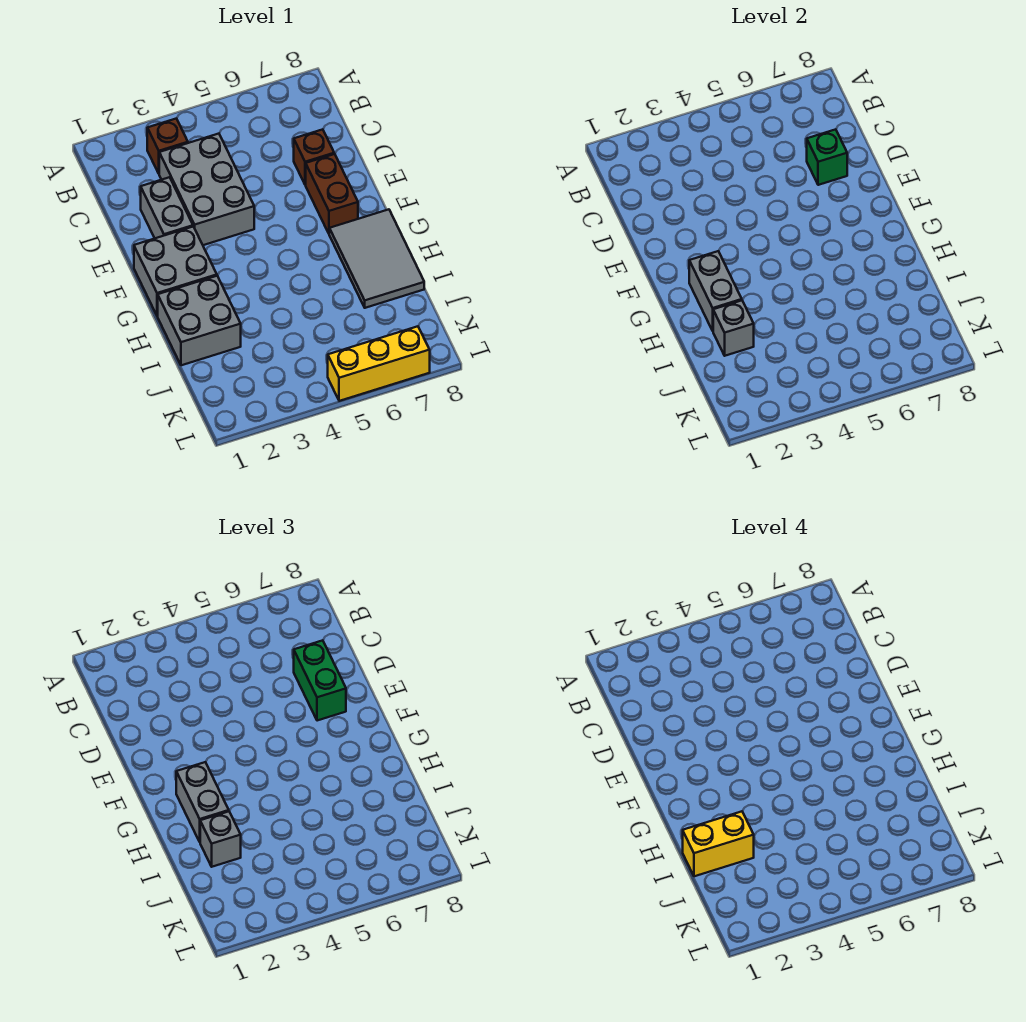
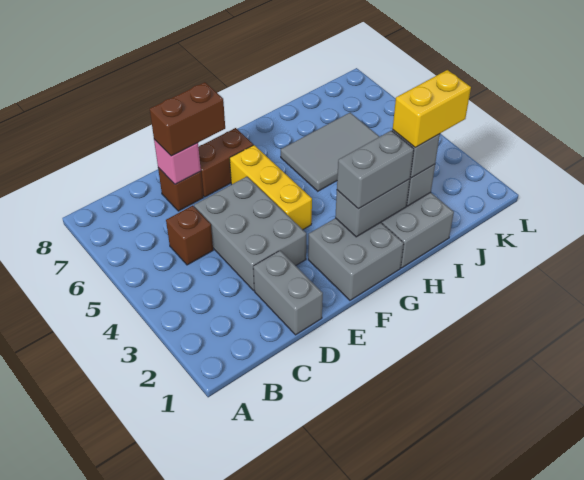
brown 1x1 brick [147,119,188,173] -> brown 1x1 brick moved to [166,206,213,265]
grey 2x3 brick [159,134,254,245] -> grey 2x3 brick turned to [194,177,306,290]
grey 1x2 brick [141,177,193,238] -> grey 1x2 brick turned to [253,251,323,335]
green 1x1 brick [807,129,847,185] -> pink 1x1 brick [154,139,201,184]
green 1x2 brick [294,640,346,721] -> brown 1x2 brick [150,82,225,156]
grey 2x3 tile [329,209,424,308] -> grey 2x3 tile moved to [281,113,379,191]
yellow 1x2 brick [683,811,754,876] -> yellow 1x2 brick turned to [393,70,471,147]
yellow 1x3 brick [328,326,430,401] -> yellow 1x3 brick moved to [230,145,312,230]

